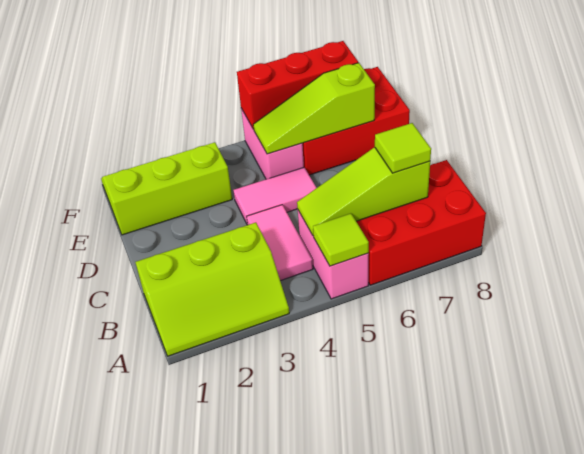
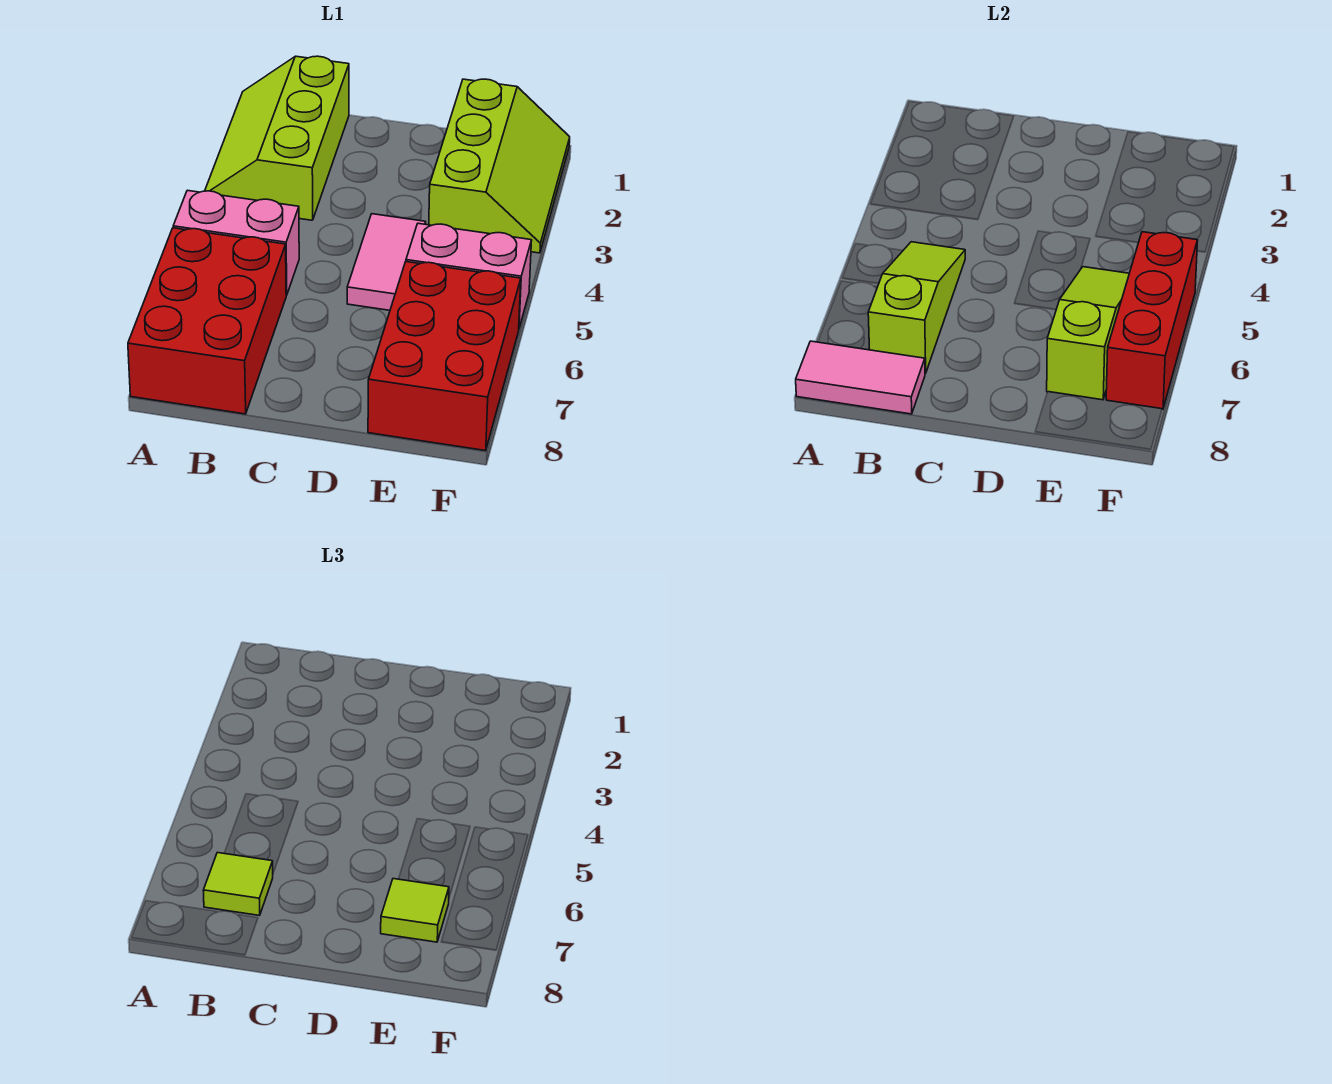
lime 1x1 tile [313,213,369,266] -> lime 1x1 tile moved to [381,879,449,942]
pink 1x2 tile [247,205,313,281] -> pink 1x2 tile moved to [796,341,925,414]

